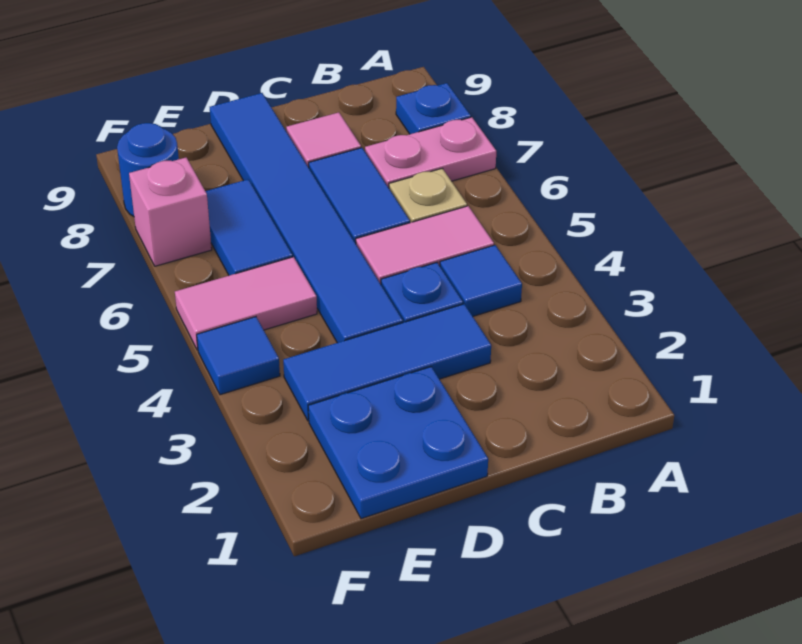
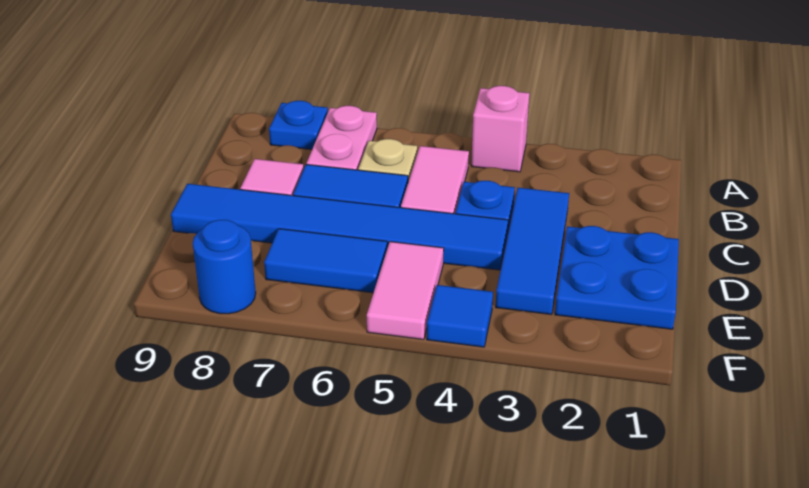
blue 1x1 tile [440,245,522,316] -> none
pink 1x1 brick [129,158,212,266] -> pink 1x1 brick moved to [471,86,529,172]

